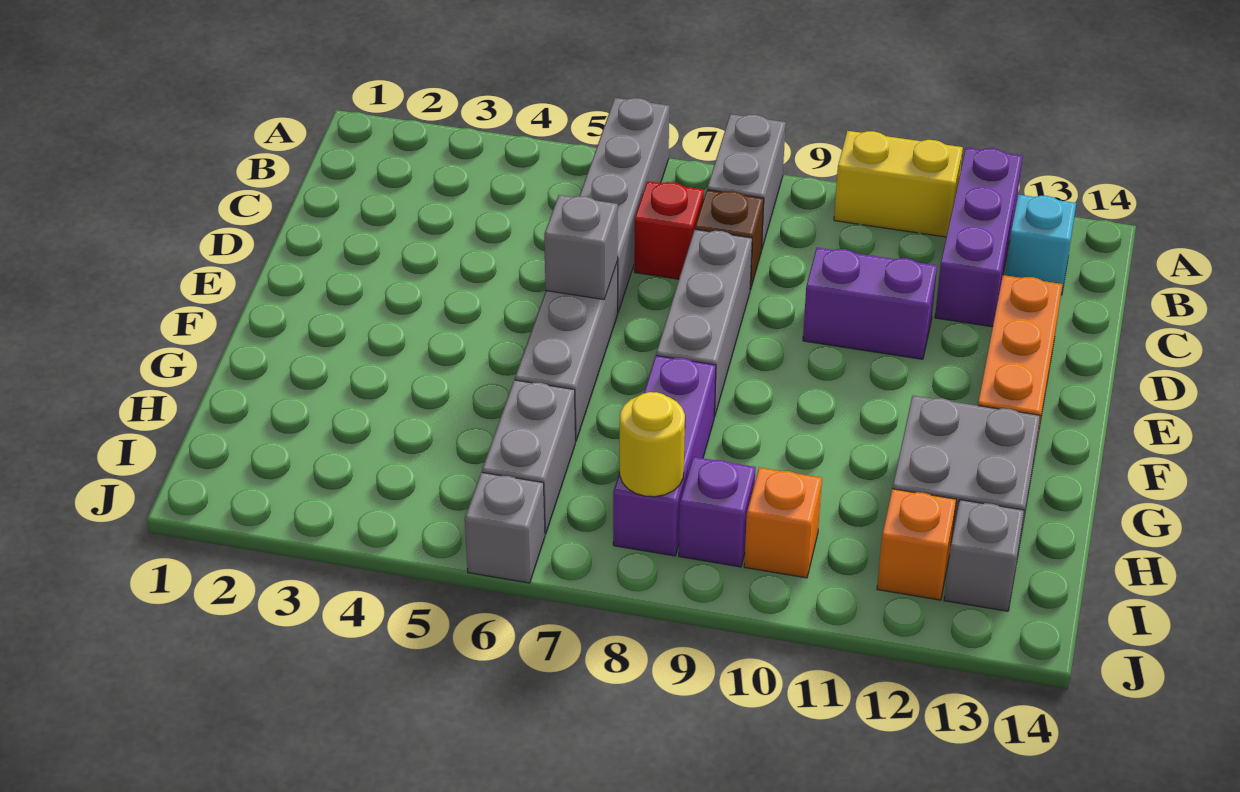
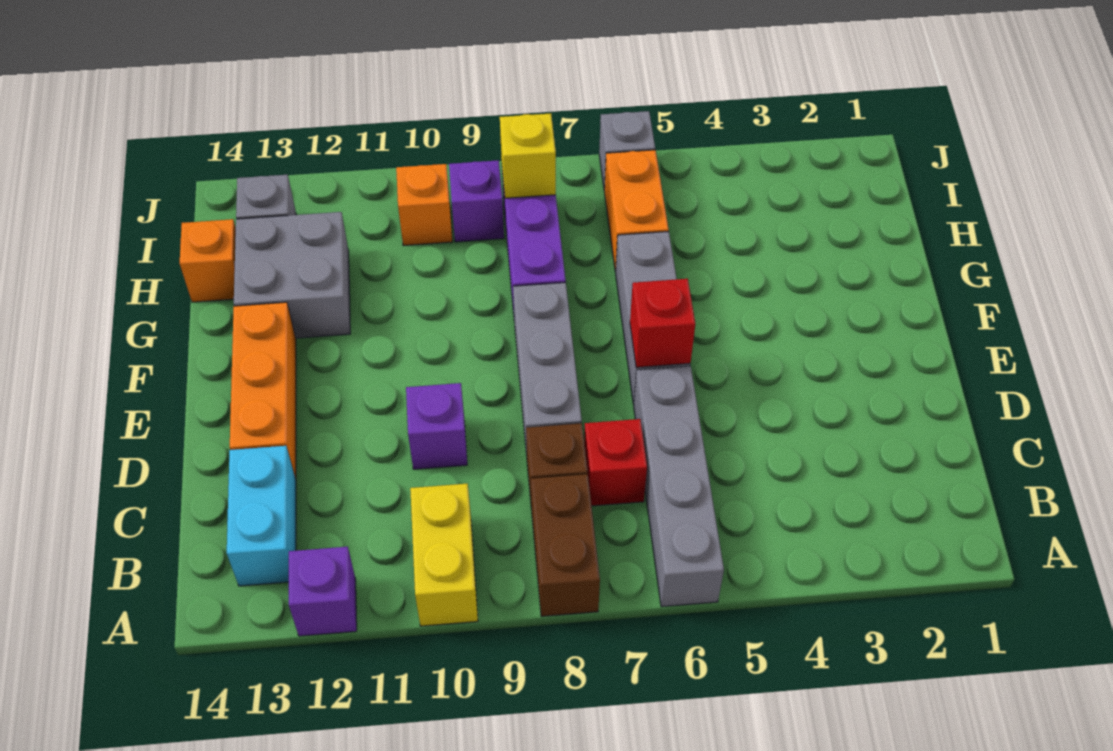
grey 1x2 brick [707,114,786,250] -> brown 1x2 brick [531,474,600,616]
yellow 1x2 brick [834,131,963,237] -> yellow 1x2 brick turned to [410,484,478,626]
purple 1x3 brick [935,148,1023,327] -> purple 1x1 brick [289,547,357,636]
cyan 1x1 brick [1005,195,1076,295] -> cyan 1x2 brick [227,446,296,586]
purple 1x2 brick [803,248,937,359] -> purple 1x1 brick [406,383,467,469]
grey 1x1 brick [544,195,618,299] -> red 1x1 brick [630,279,695,367]
grey 1x2 brick [482,380,575,534] -> orange 1x2 brick [605,150,669,272]
yellow 1x1 round brick [620,392,685,497] -> yellow 1x1 brick [500,113,556,198]
orange 1x1 brick [877,489,956,600] -> orange 1x1 brick moved to [180,219,236,302]

